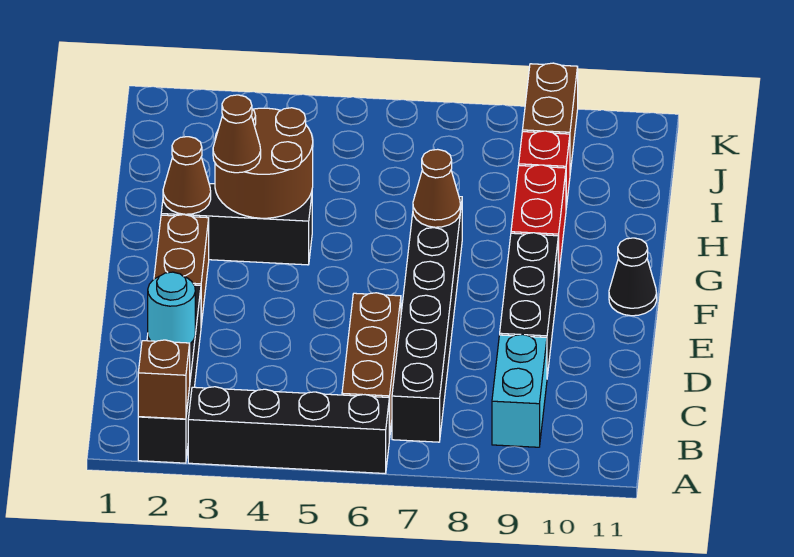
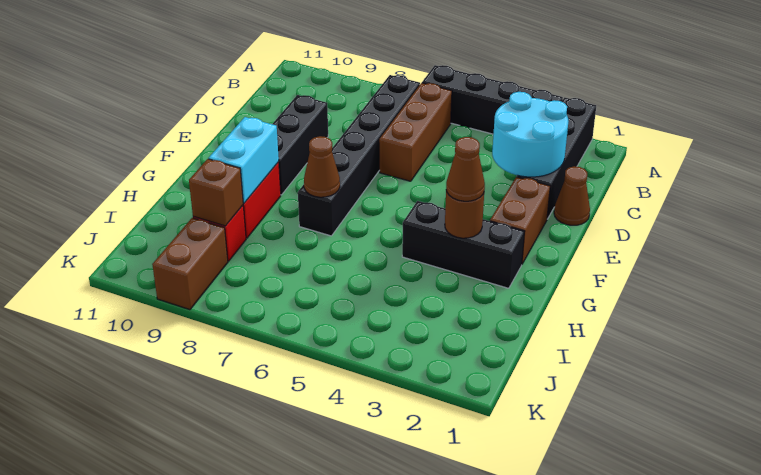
brown 1x1 brick [138,340,190,419] -> brown 1x1 brick moved to [189,159,243,226]
cyan 1x2 brick [492,334,547,447] -> cyan 1x2 brick moved to [209,117,279,203]
cyan 1x1 round brick [148,272,195,344] -> cyan 2x2 round brick [492,92,569,177]
black 1x1 cone [609,238,657,316] -> none
brown 1x1 cone [163,137,211,214] -> brown 1x1 cone moved to [554,166,590,225]
brown 2x2 round brick [215,108,313,218] -> brown 1x1 round brick [445,190,484,238]

